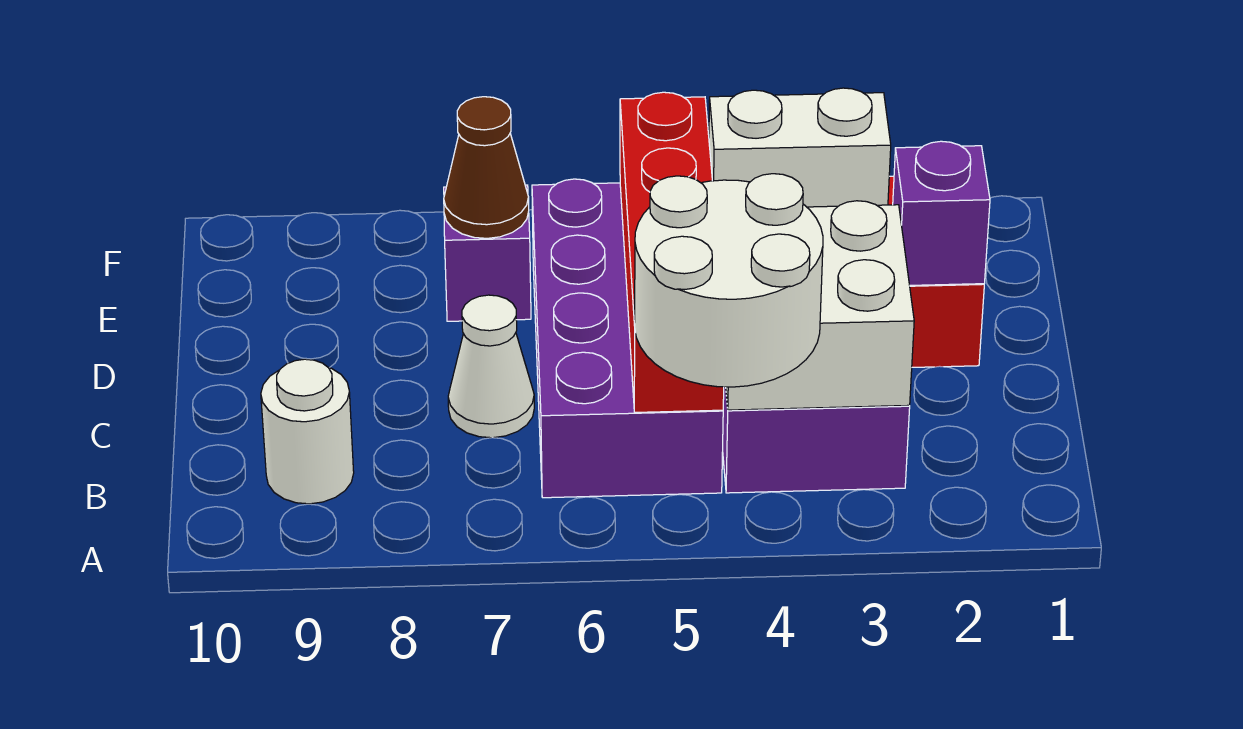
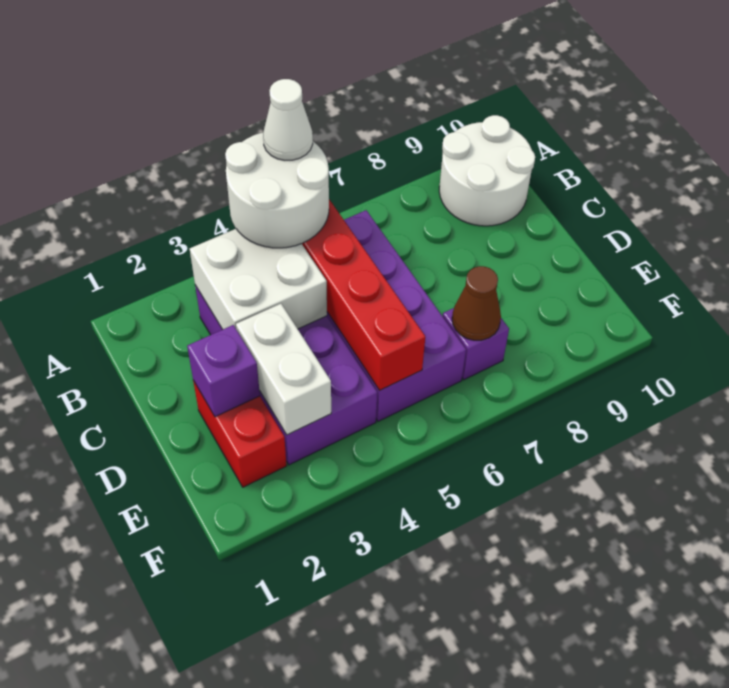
white 1x1 round brick [261,359,354,504] -> white 2x2 round brick [439,115,535,226]
white 1x1 cone [448,295,534,438] -> white 1x1 cone moved to [263,79,313,160]
white 1x2 brick [709,88,891,207] -> white 1x2 brick turned to [236,304,331,435]

